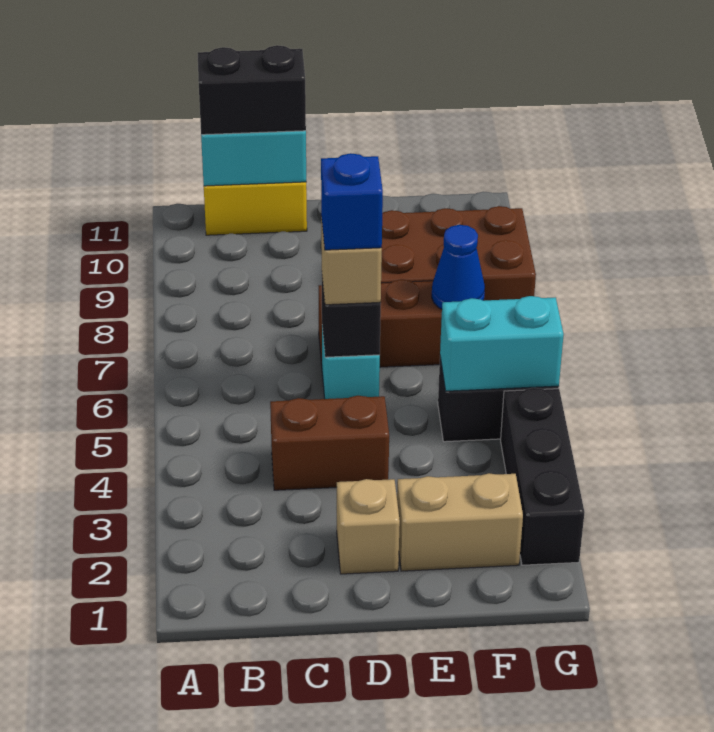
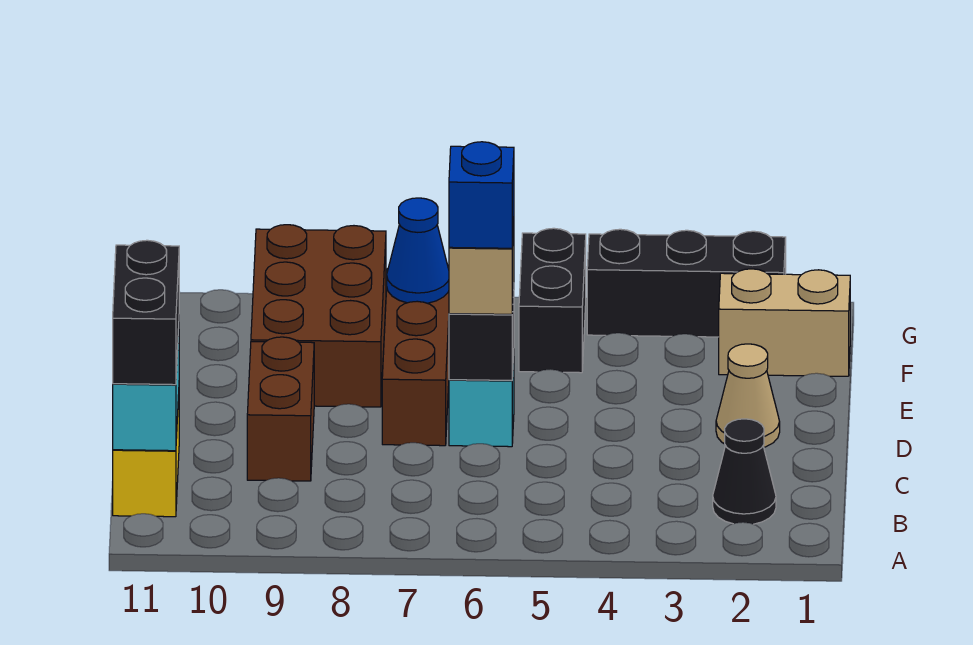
none -> black 1x1 cone [713,419,776,524]
brown 1x2 brick [270,396,389,490] -> brown 1x2 brick moved to [247,337,314,481]
tan 1x1 brick [337,479,400,574] -> tan 1x1 cone [716,344,780,447]
tan 1x2 brick [397,473,523,571] -> tan 1x2 brick turned to [719,269,850,376]
cyan 1x2 brick [440,296,564,391] -> none

